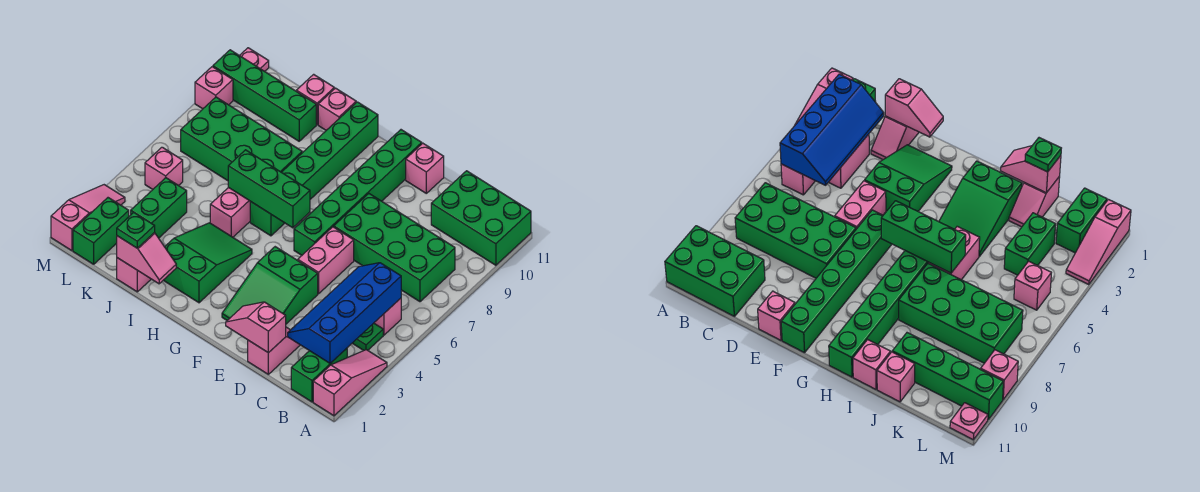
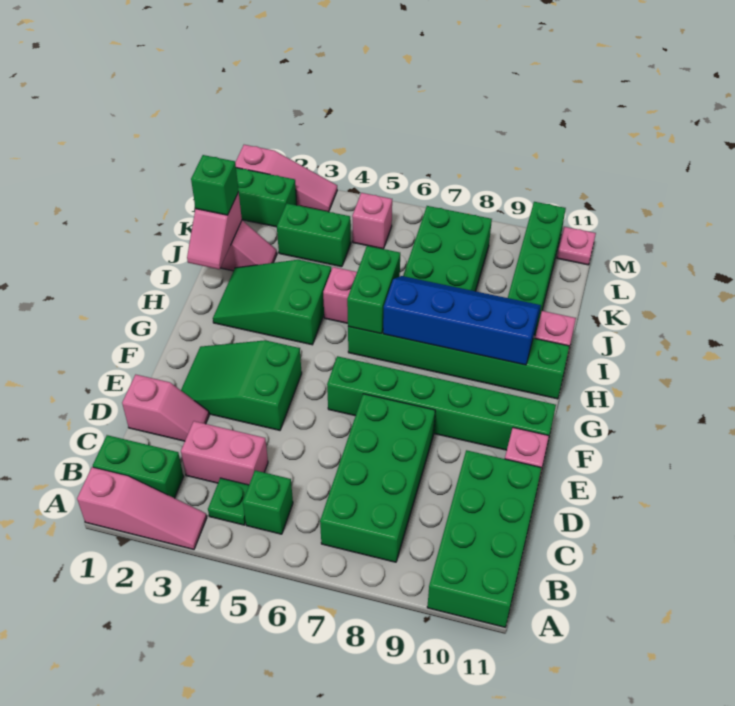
green 2x3 brick [431,171,531,265] -> green 2x4 brick [427,450,542,627]
blue 2x4 slope [288,263,401,363] -> blue 2x4 slope moved to [383,276,541,365]
pink 1x1 brick [374,298,401,335] -> green 1x1 brick [243,470,293,534]
pink 1x2 slope [226,302,286,353] -> none
pink 1x2 brick [298,227,354,294] -> none
green 1x3 brick [228,150,310,228] -> green 1x2 brick [347,246,400,334]
green 2x3 slope [163,223,252,303] -> green 2x3 slope turned to [213,260,331,345]
green 1x1 plate [117,213,155,248] -> green 1x1 brick [191,155,239,215]
pink 1x1 brick [296,74,334,125] -> none
pink 1x1 brick [195,67,233,109] -> none

